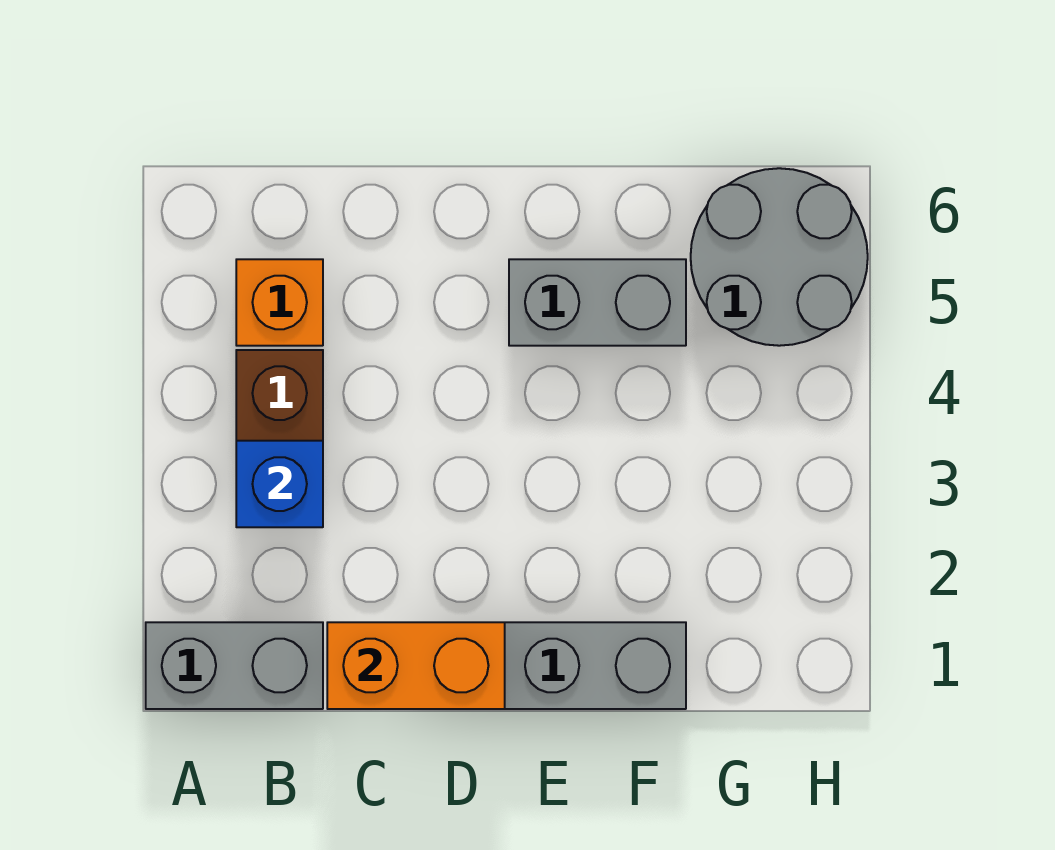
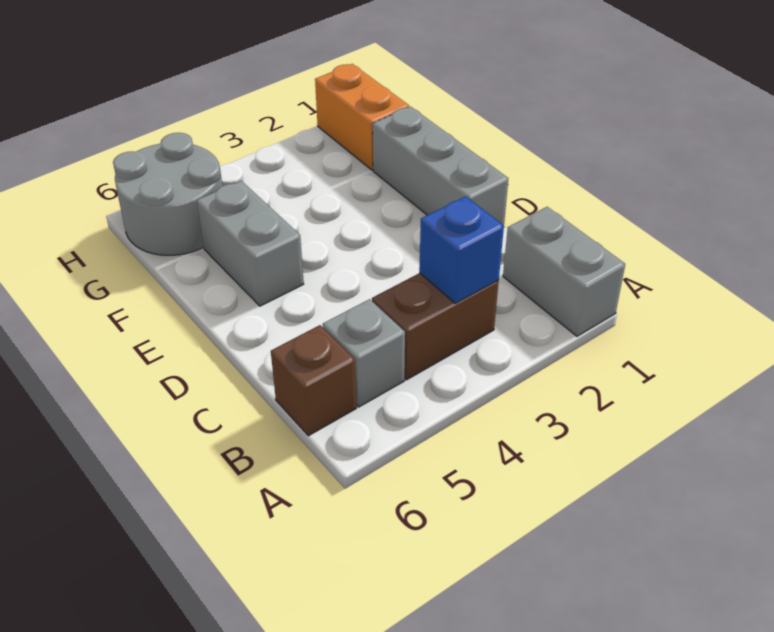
orange 1x1 brick [236,259,323,346] -> grey 1x1 brick [323,299,405,407]
none -> brown 1x1 brick [271,325,356,436]
orange 1x2 brick [327,622,505,709] -> orange 1x2 brick moved to [315,64,409,170]

